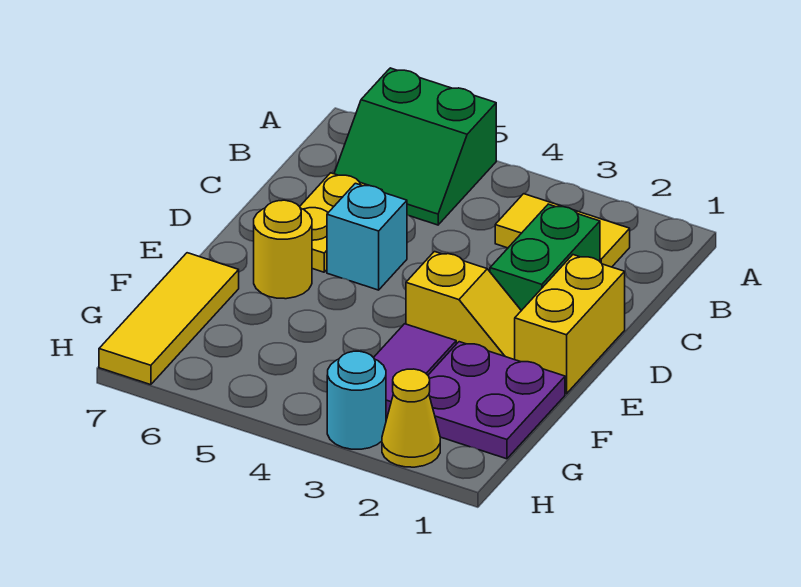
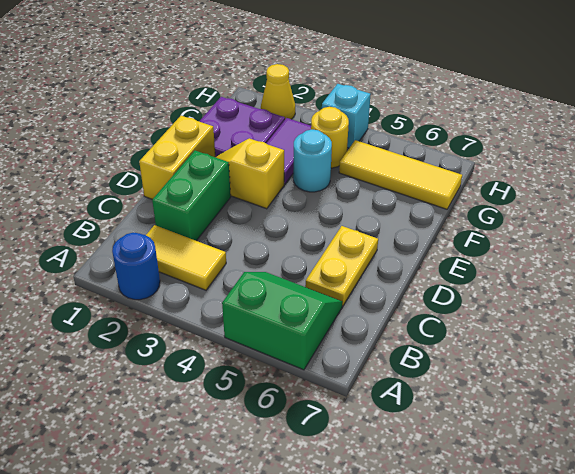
none -> blue 1x1 round brick [112,233,160,300]
cyan 1x1 brick [327,183,407,290] -> cyan 1x1 brick moved to [322,84,371,148]
yellow 1x1 round brick [254,200,312,299] -> yellow 1x1 round brick moved to [311,107,349,168]
yellow 1x3 tile [99,253,239,385] -> yellow 1x3 tile turned to [339,140,462,209]
cyan 1x1 round brick [327,351,386,449] -> cyan 1x1 round brick moved to [293,130,332,192]

